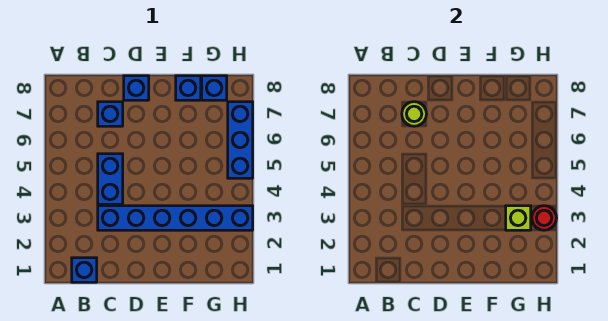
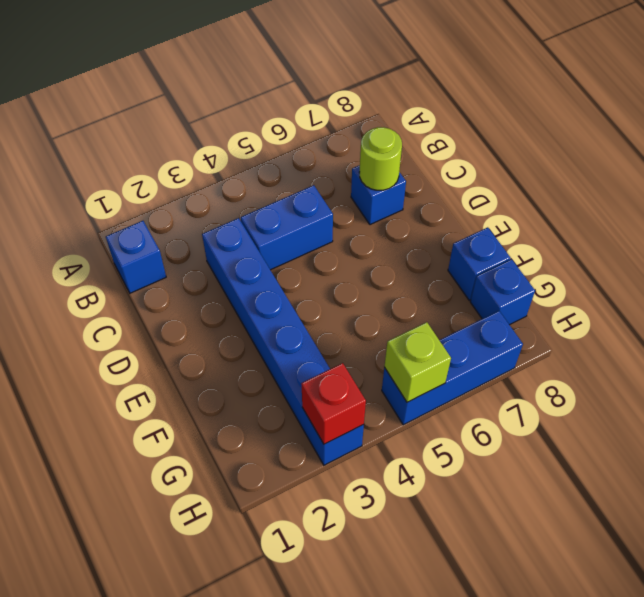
blue 1x1 brick [124,76,149,100] -> none
lime 1x1 brick [506,206,531,230] -> lime 1x1 brick moved to [384,322,451,402]
red 1x1 round brick [532,206,556,230] -> red 1x1 brick [301,363,366,444]

